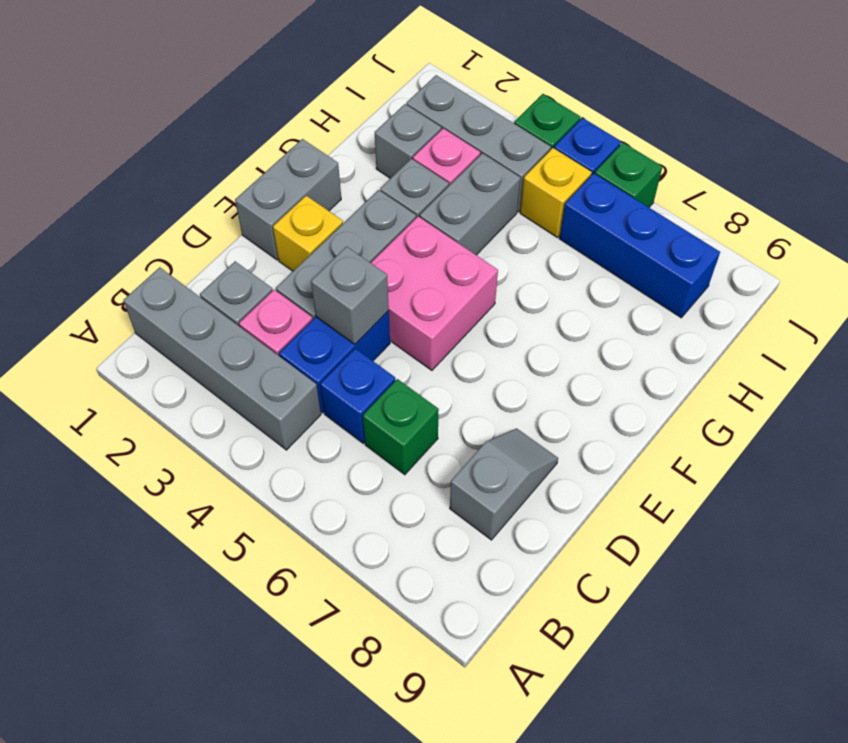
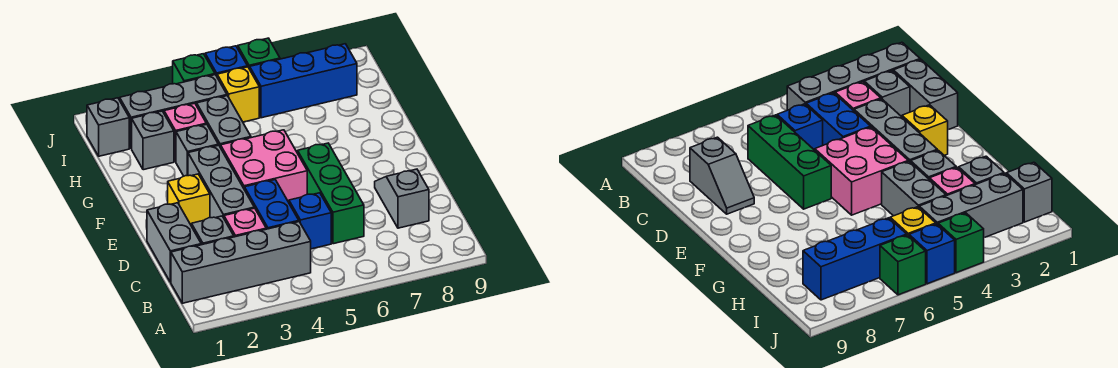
green 1x1 brick [363,379,439,475] -> green 1x3 brick [298,143,364,244]
grey 1x1 brick [311,247,389,344] -> grey 1x1 brick moved to [87,98,129,156]
grey 1x2 brick [235,139,341,260] -> grey 1x2 brick moved to [147,203,201,282]

